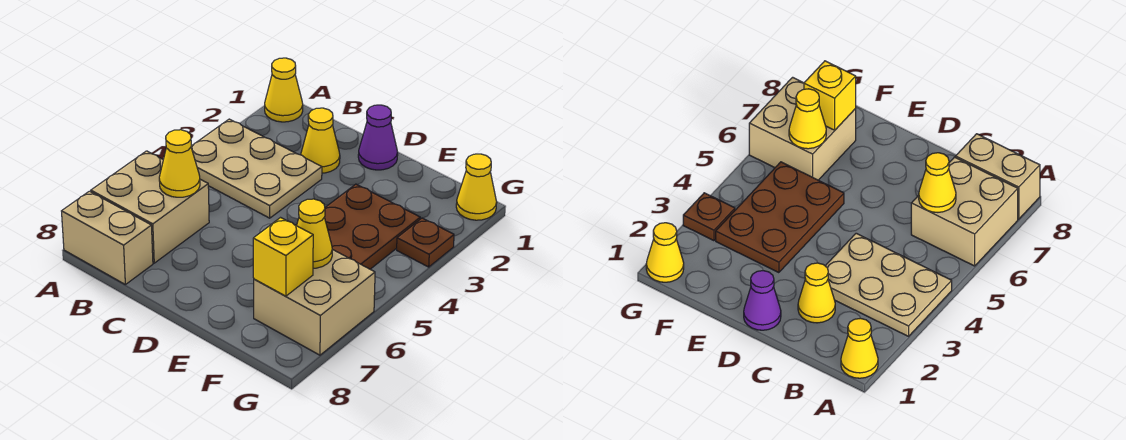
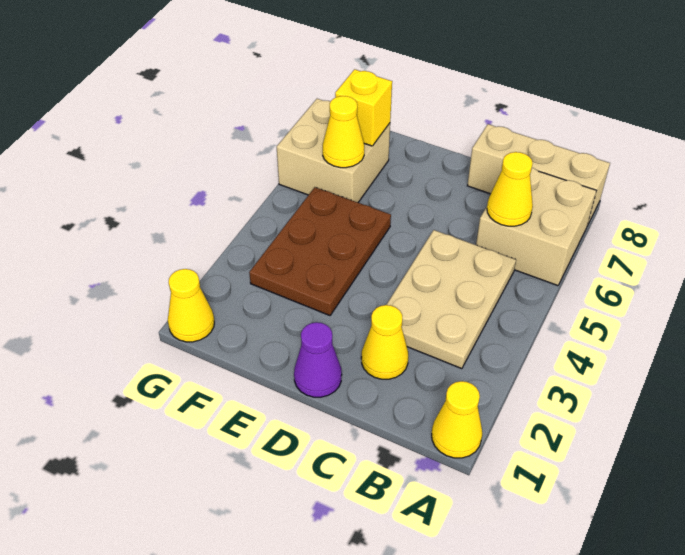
tan 2x3 plate [191,119,322,218] -> tan 2x3 plate turned to [386,230,516,369]
tan 1x2 brick [62,191,153,284] -> tan 1x3 brick [467,124,610,226]
brown 1x1 plate [397,218,454,267] -> none

